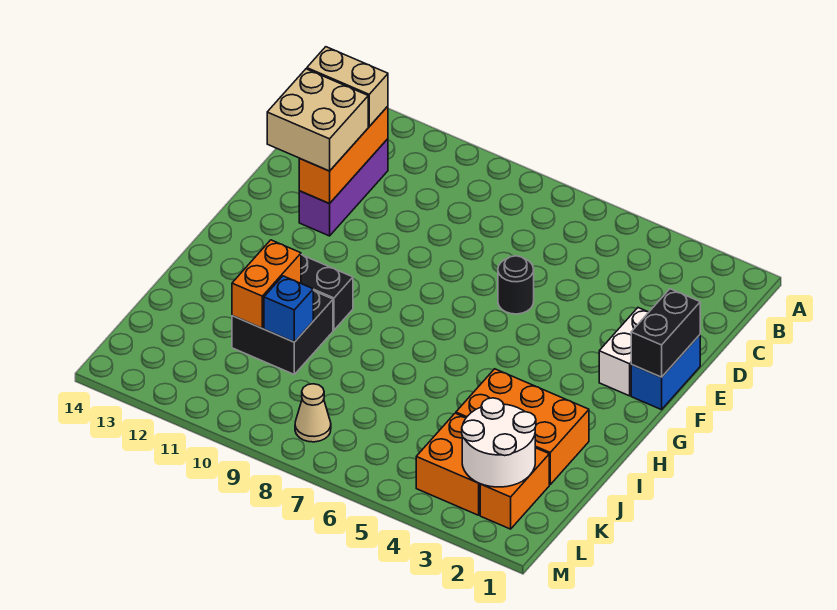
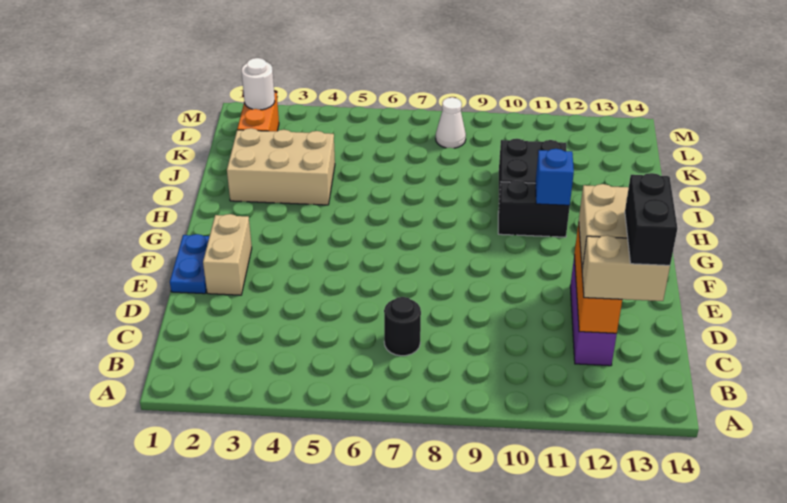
blue 1x2 brick [631,335,700,410] -> blue 1x2 plate [170,234,210,294]
black 1x2 brick [631,289,700,377] -> black 1x2 brick moved to [625,173,677,265]
white 1x2 brick [599,308,649,396] -> tan 1x2 brick [203,214,252,295]
black 1x1 round brick [498,256,534,314] -> black 1x1 round brick moved to [384,297,421,356]
orange 2x3 brick [456,369,589,485] -> tan 2x3 brick [227,128,335,205]
orange 1x2 brick [232,240,301,328] -> none
blue 1x1 brick [264,276,313,342] -> blue 1x1 brick moved to [535,149,574,205]
white 2x2 round brick [462,398,536,487] -> white 1x1 round brick [242,58,275,110]
orange 2x2 brick [416,413,480,515] -> none
tan 1x1 cone [295,384,331,442] -> white 1x1 cone [436,97,466,148]

